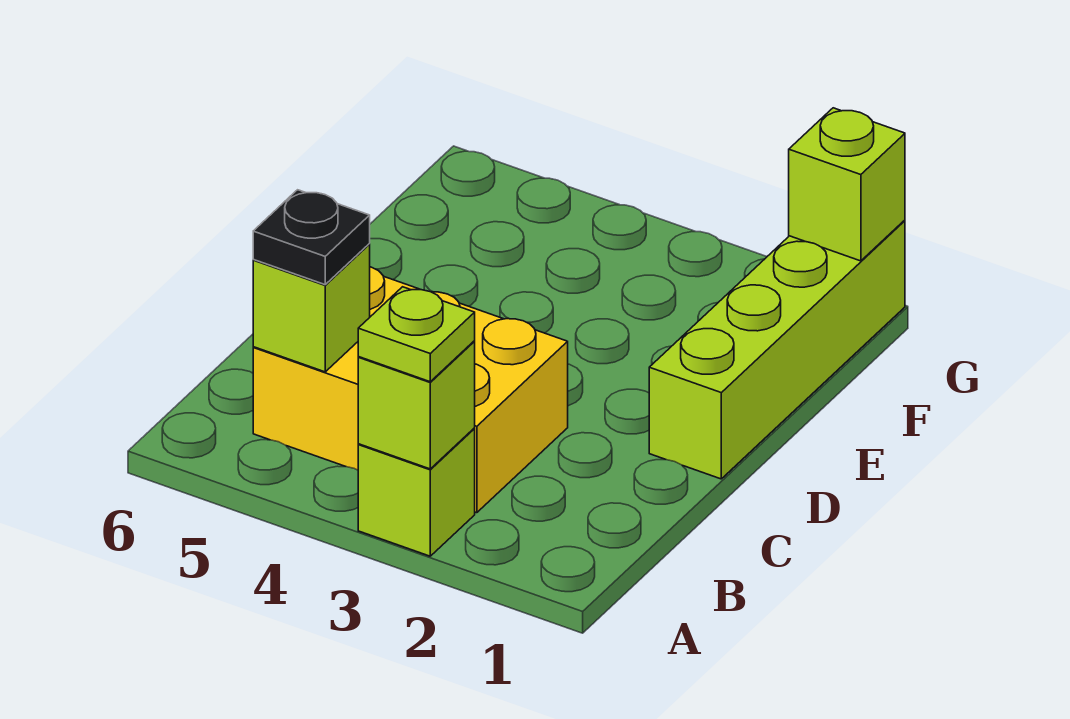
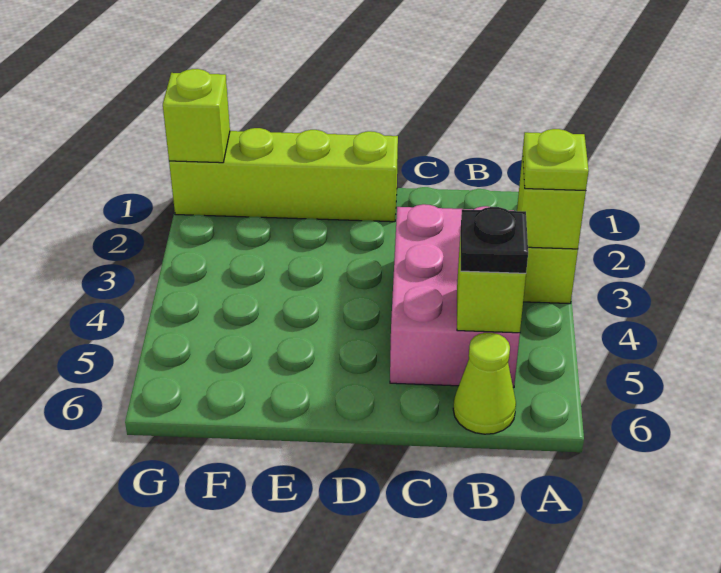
yellow 2x3 brick [253,267,568,513] -> pink 2x3 brick [390,204,520,388]
none -> lime 1x1 cone [453,333,516,434]

